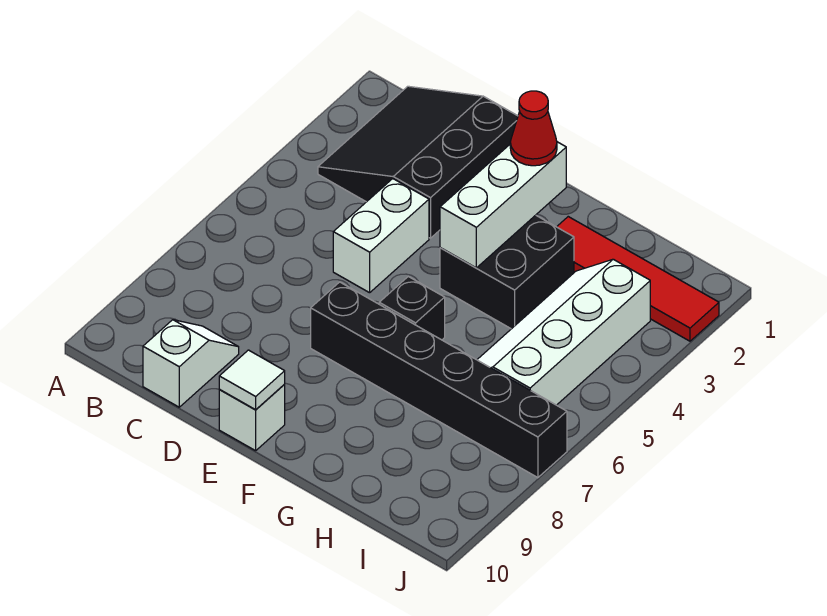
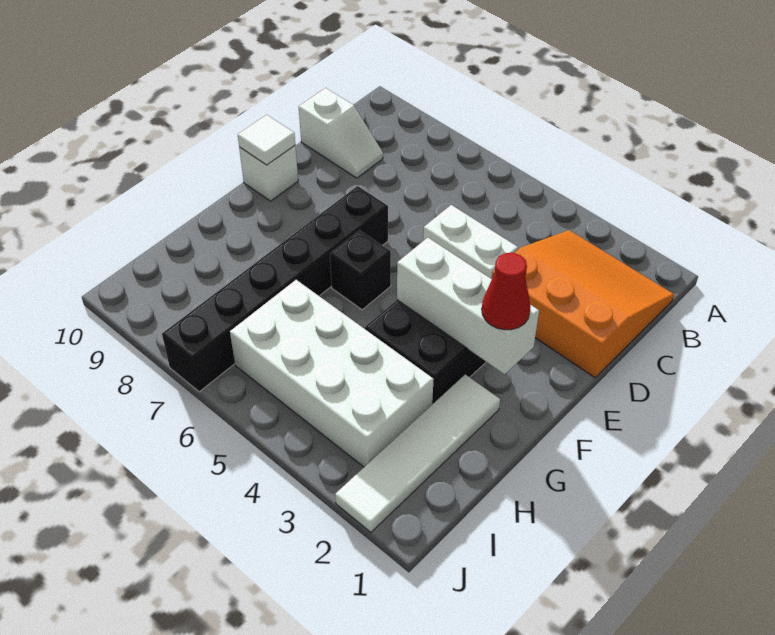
black 3x3 slope [318,86,518,238] -> orange 3x3 slope [492,230,674,378]
red 1x4 tile [557,217,719,341] -> white 1x4 tile [335,375,500,532]
white 2x4 slope [477,259,650,405] -> white 2x4 brick [230,280,434,467]

